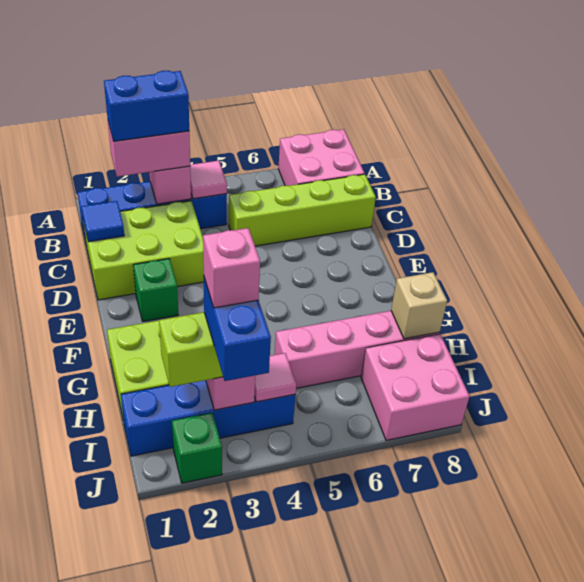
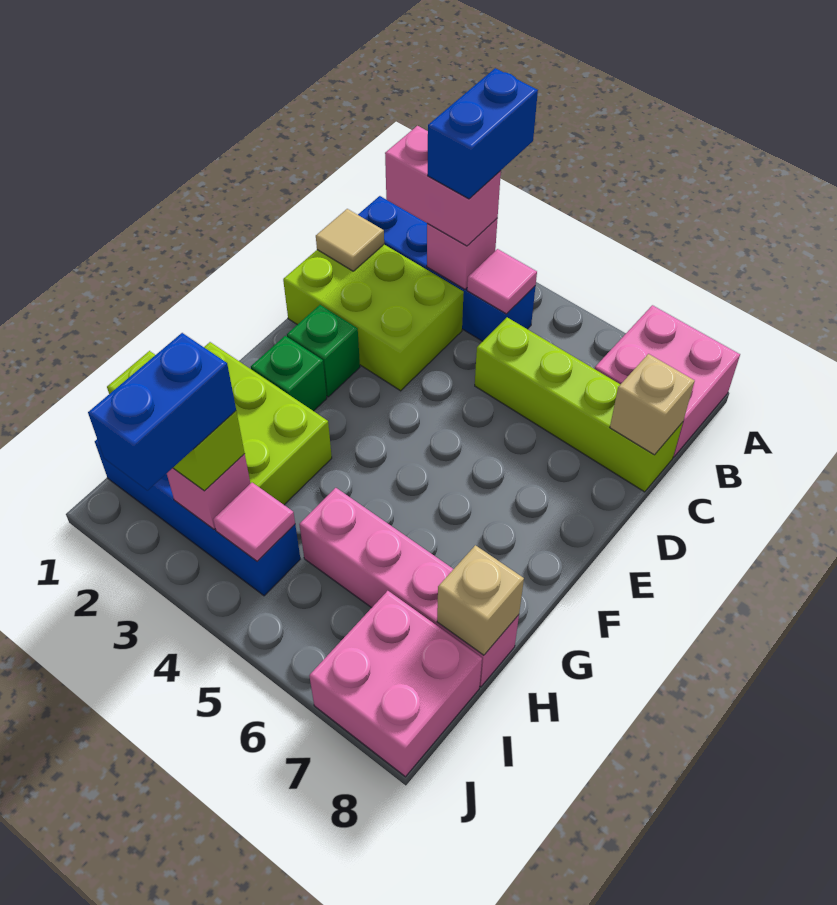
blue 1x2 brick [104,71,189,141] -> blue 1x2 brick turned to [428,68,538,199]
blue 1x1 tile [82,201,124,242] -> tan 1x1 tile [316,209,384,271]
none -> tan 1x1 brick [610,354,695,455]
pink 1x1 brick [203,228,260,308] -> none
green 1x1 brick [172,413,222,483] -> green 1x1 brick moved to [251,336,327,411]

